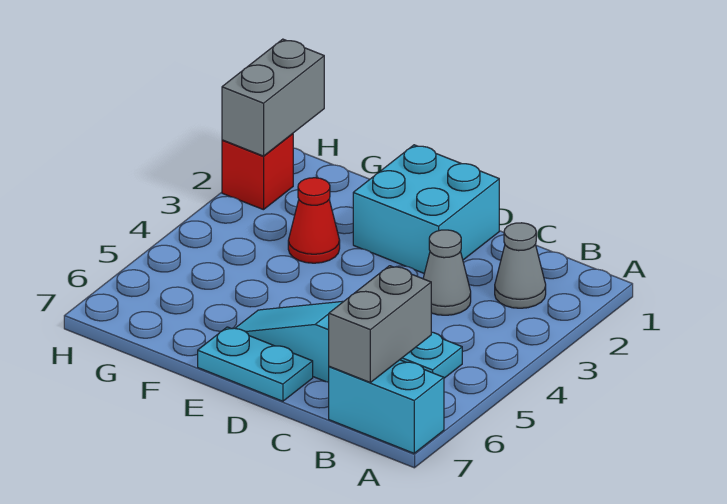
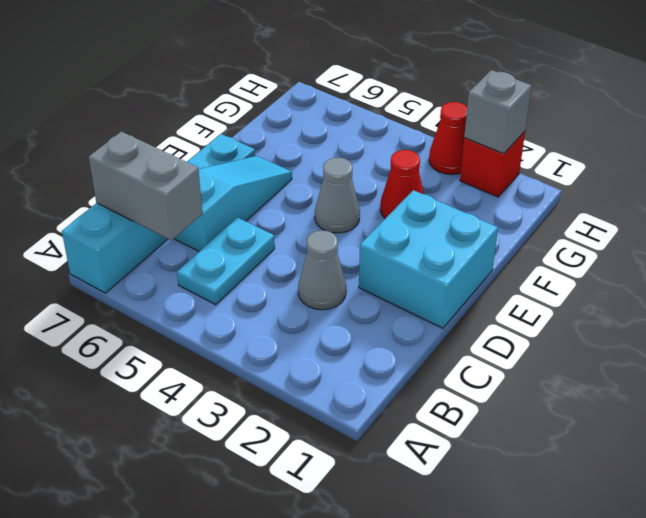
grey 1x1 cone [495,223,546,308] -> grey 1x1 cone moved to [315,158,360,233]
grey 1x2 brick [222,39,324,156] -> grey 1x1 brick [464,70,532,154]
none -> red 1x1 cone [429,102,467,175]

